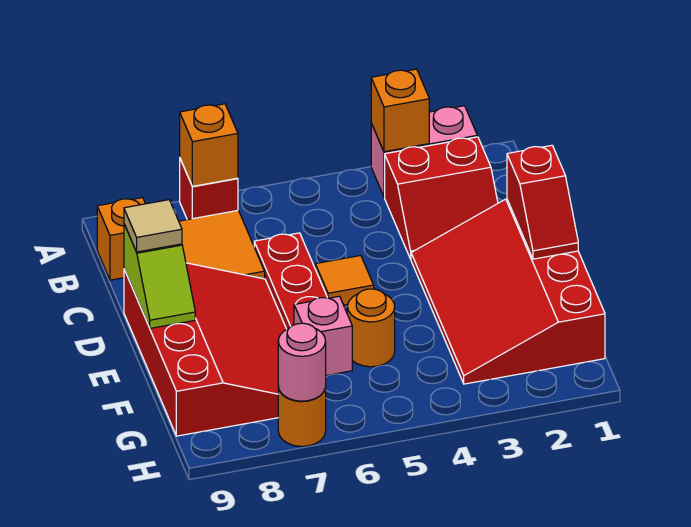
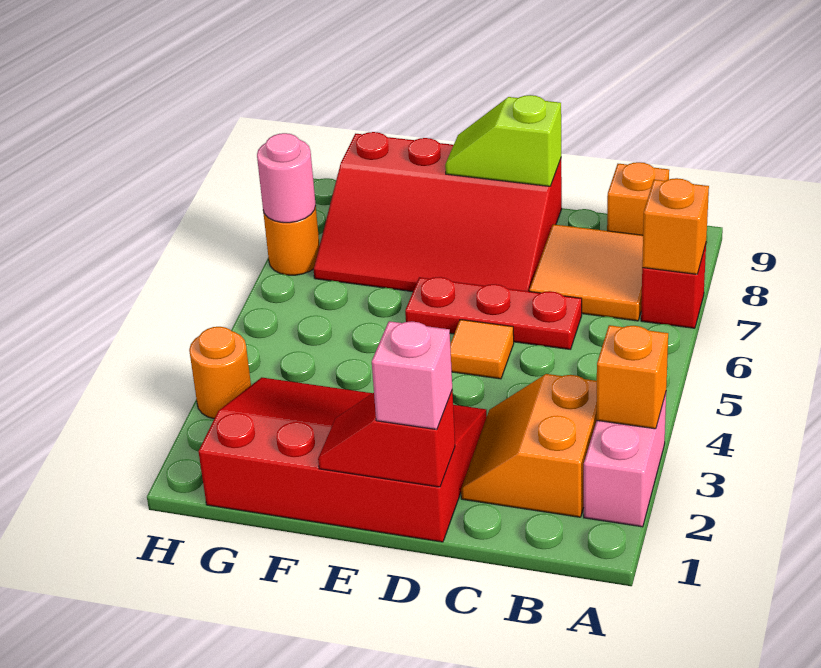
red 2x2 slope [385,137,498,259] -> orange 2x2 slope [461,374,597,517]
tan 1x1 tile [124,200,182,252] -> none
orange 1x1 round brick [347,289,395,367] -> orange 1x1 round brick moved to [189,327,251,419]
pink 1x1 brick [294,296,352,375] -> pink 1x1 brick moved to [372,321,452,430]

